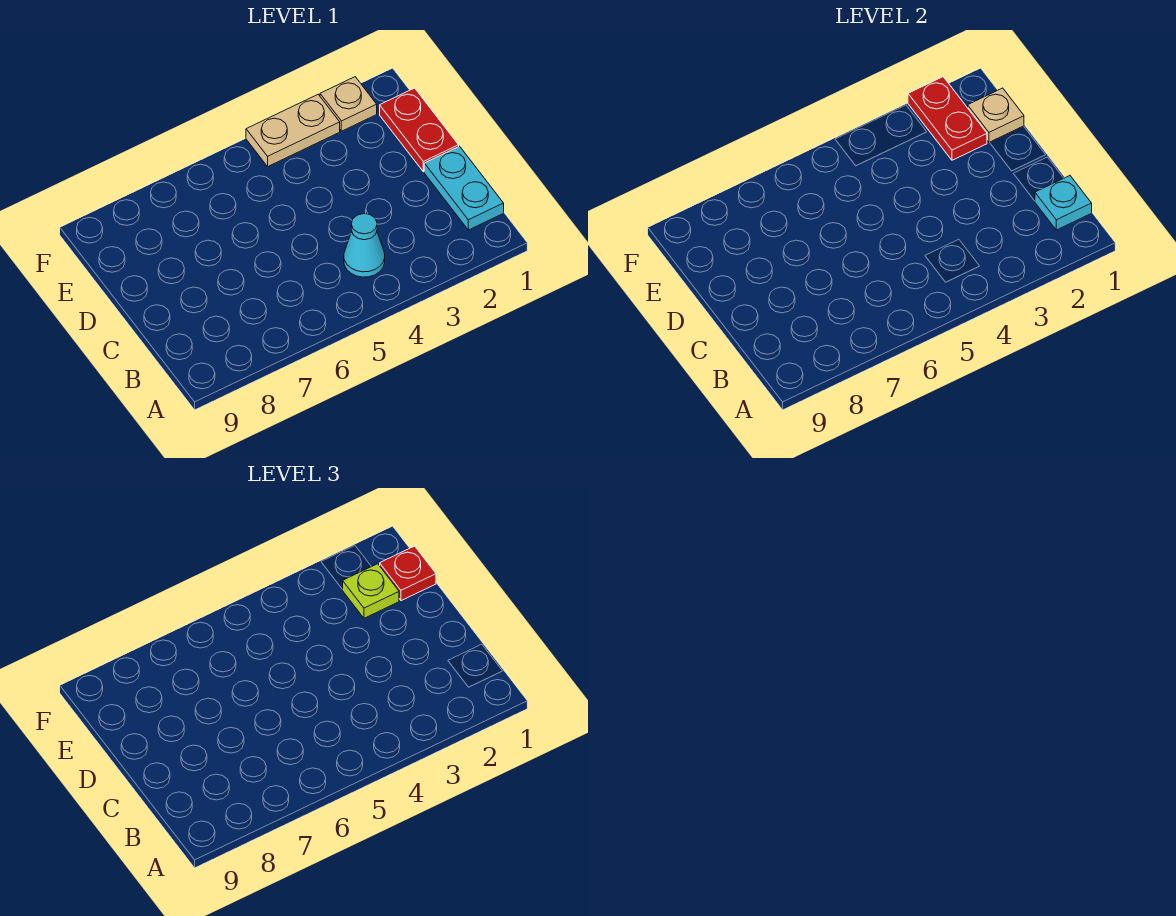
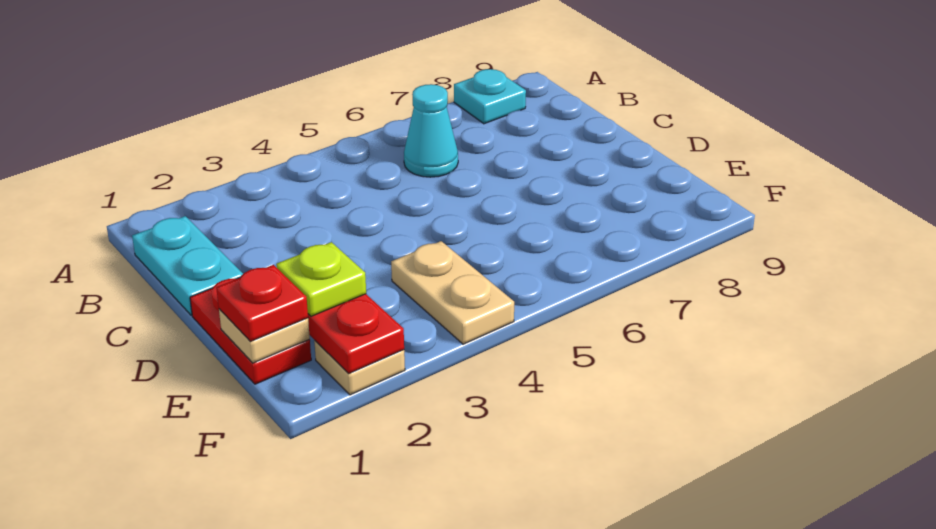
cyan 1x1 plate [1035,176,1092,230] -> cyan 1x1 plate moved to [454,69,526,124]
cyan 1x1 cone [344,214,385,277] -> cyan 1x1 cone moved to [404,84,458,177]
tan 1x2 plate [246,95,340,166] -> tan 1x2 plate turned to [391,241,514,344]

